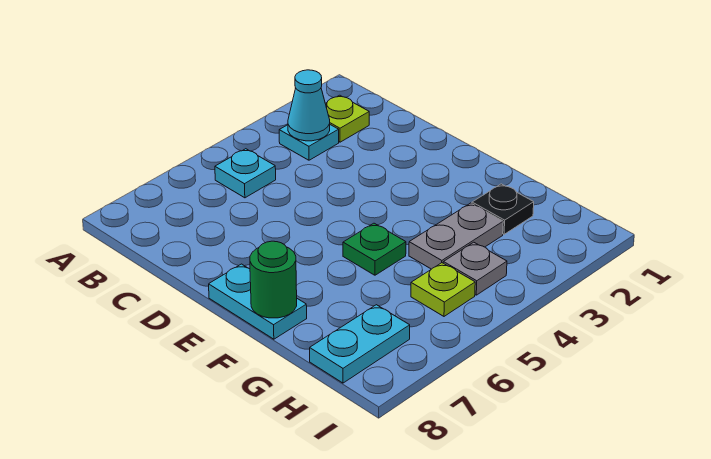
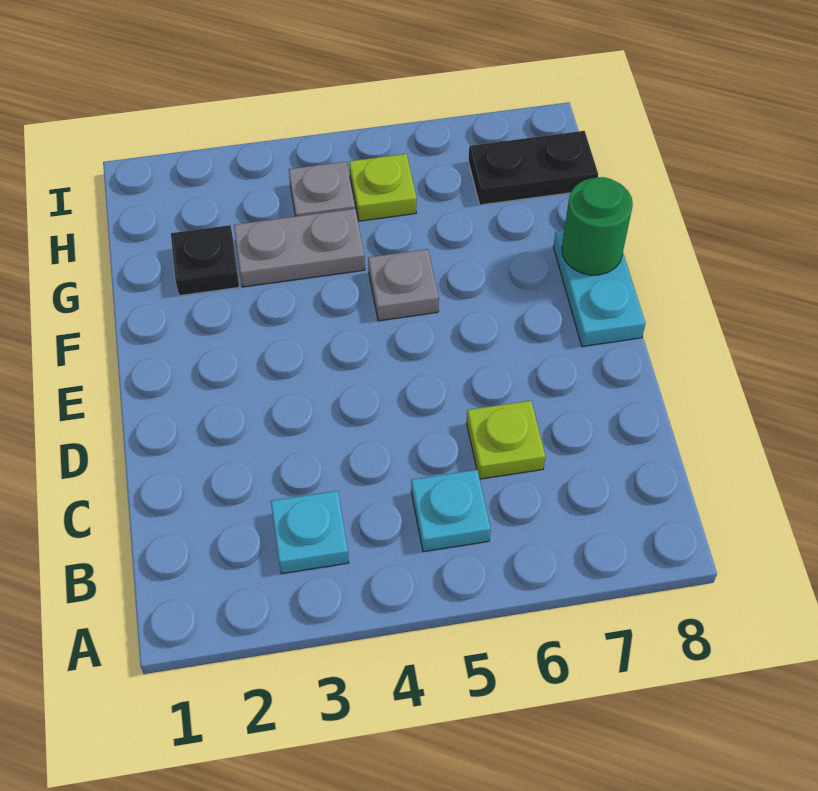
lime 1x1 plate [325,95,369,142] -> lime 1x1 plate moved to [466,401,545,479]
cyan 1x1 cone [288,70,330,141] -> none
green 1x1 plate [343,223,406,275] -> grey 1x1 plate [368,249,439,321]
cyan 1x2 plate [310,305,410,383] -> black 1x2 plate [468,131,598,205]

